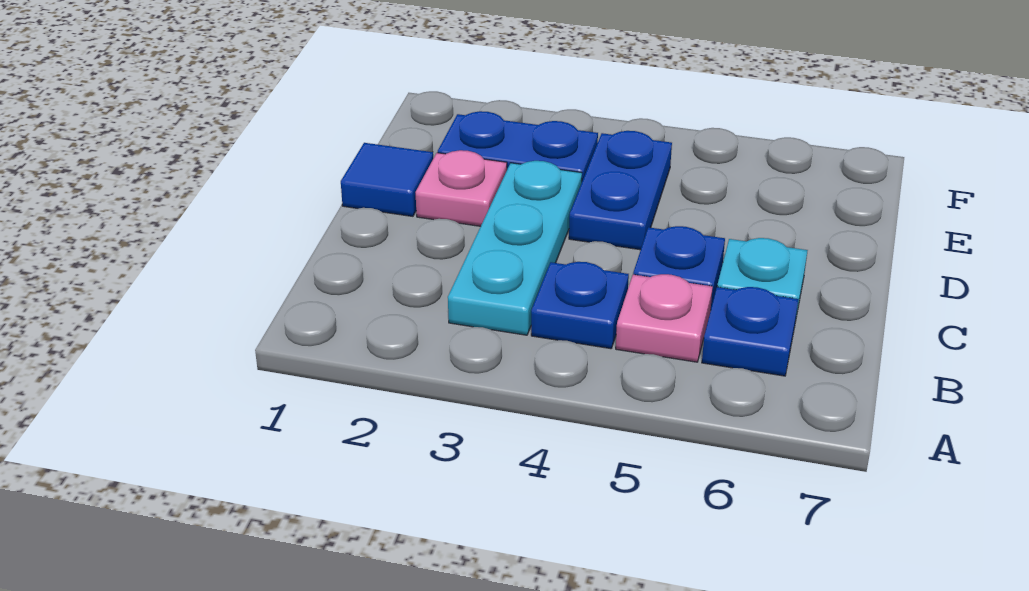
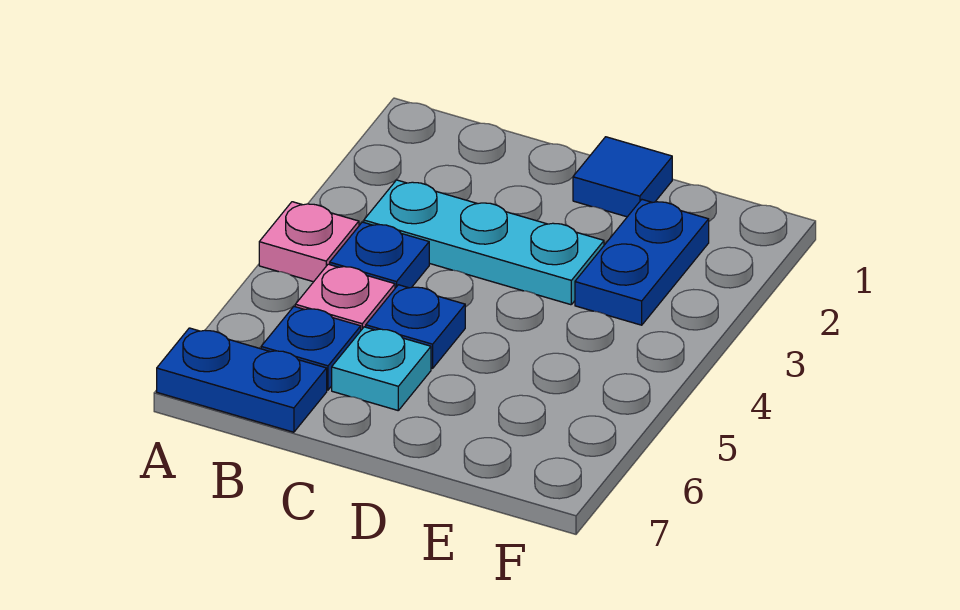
pink 1x1 plate [416,150,507,226] -> pink 1x1 plate moved to [259,202,359,282]
blue 1x2 plate [569,131,672,250] -> blue 1x2 plate moved to [157,328,327,432]

